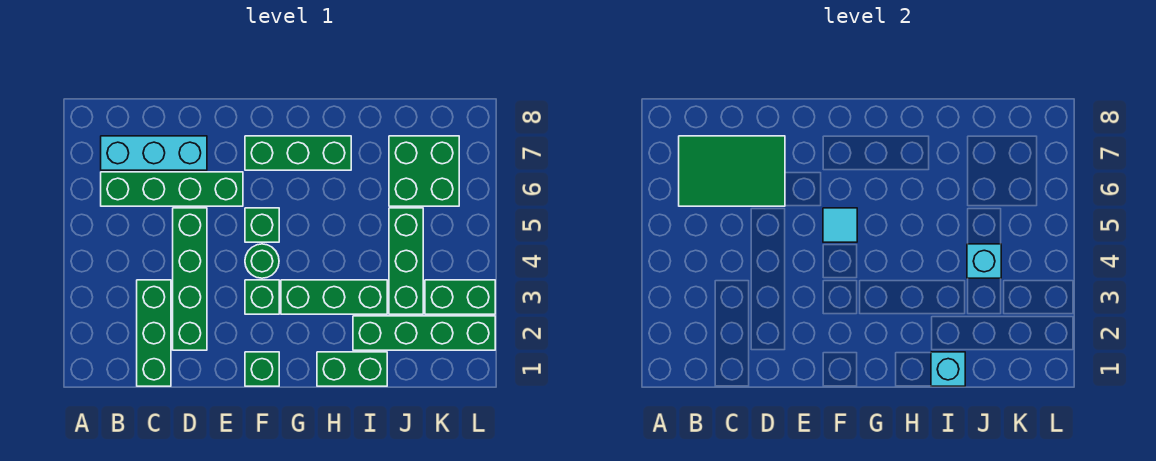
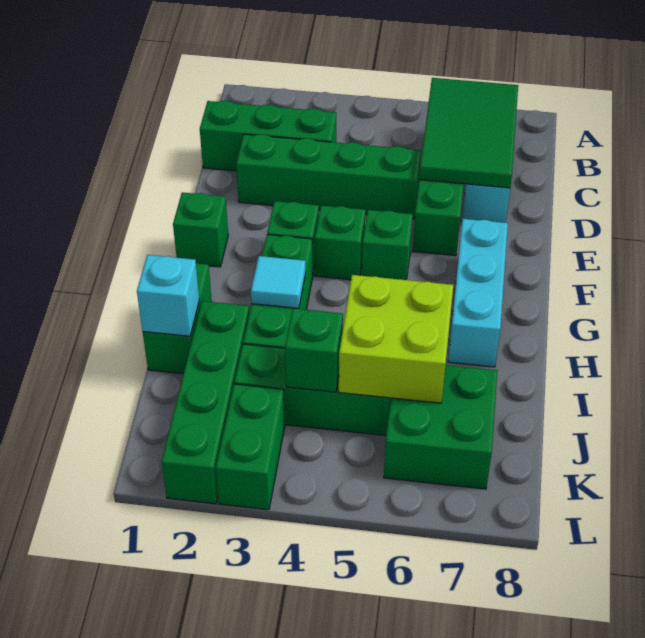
green 1x1 round brick [245,244,279,278] -> green 1x1 brick [315,205,366,280]
cyan 1x1 tile [823,208,857,242] -> cyan 1x1 tile moved to [251,256,306,308]
green 1x3 brick [245,136,351,170] -> cyan 1x3 brick [448,219,508,367]
none -> lime 2x2 brick [339,275,453,403]
cyan 1x1 brick [967,244,1001,278] -> green 1x1 brick [285,308,343,392]

